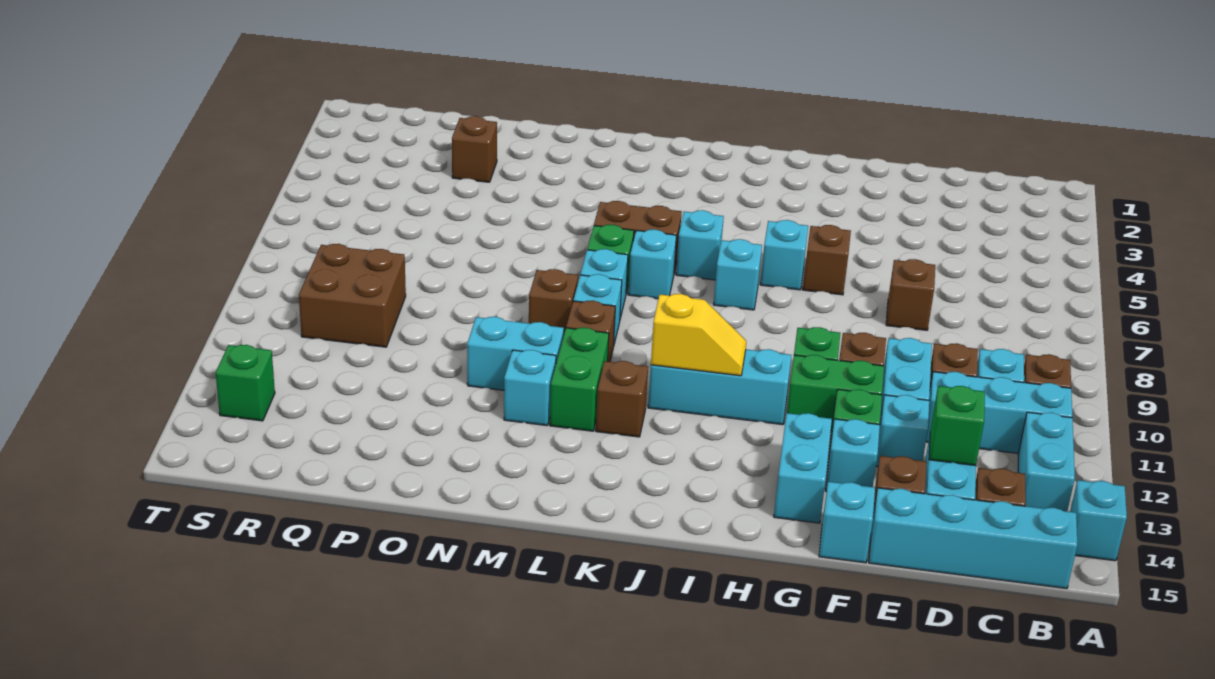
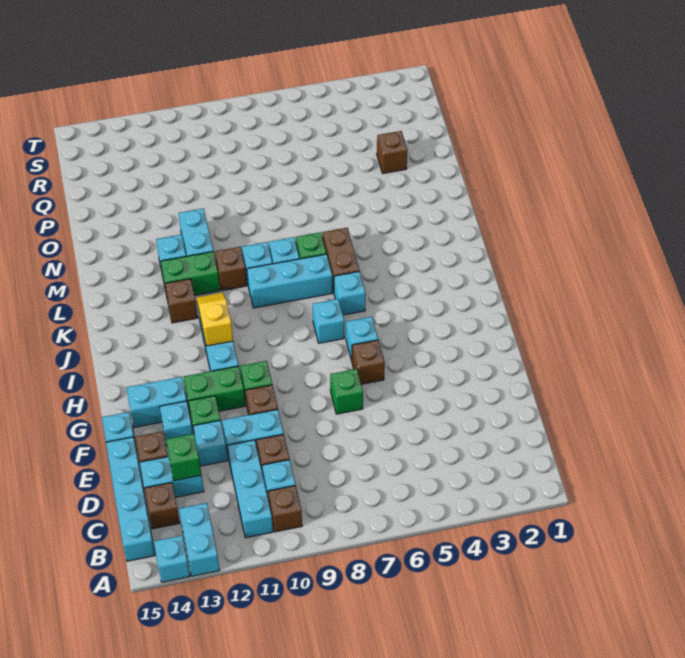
cyan 1x2 brick [1018,412,1075,511] -> cyan 1x2 brick turned to [179,503,220,576]
brown 1x1 brick [886,259,935,330] -> none
green 1x2 brick [787,355,884,431] -> green 1x2 brick turned to [184,366,245,411]
yellow 1x2 slope [651,294,746,376] -> yellow 1x2 slope turned to [197,293,233,346]
cyan 1x1 brick [628,229,676,299] -> cyan 1x3 brick [247,254,332,308]
brown 1x1 brick [529,269,578,336] -> none
brown 2x2 brick [299,244,406,347] -> none
green 1x1 brick [216,345,275,421] -> green 1x1 brick moved to [330,369,363,414]

